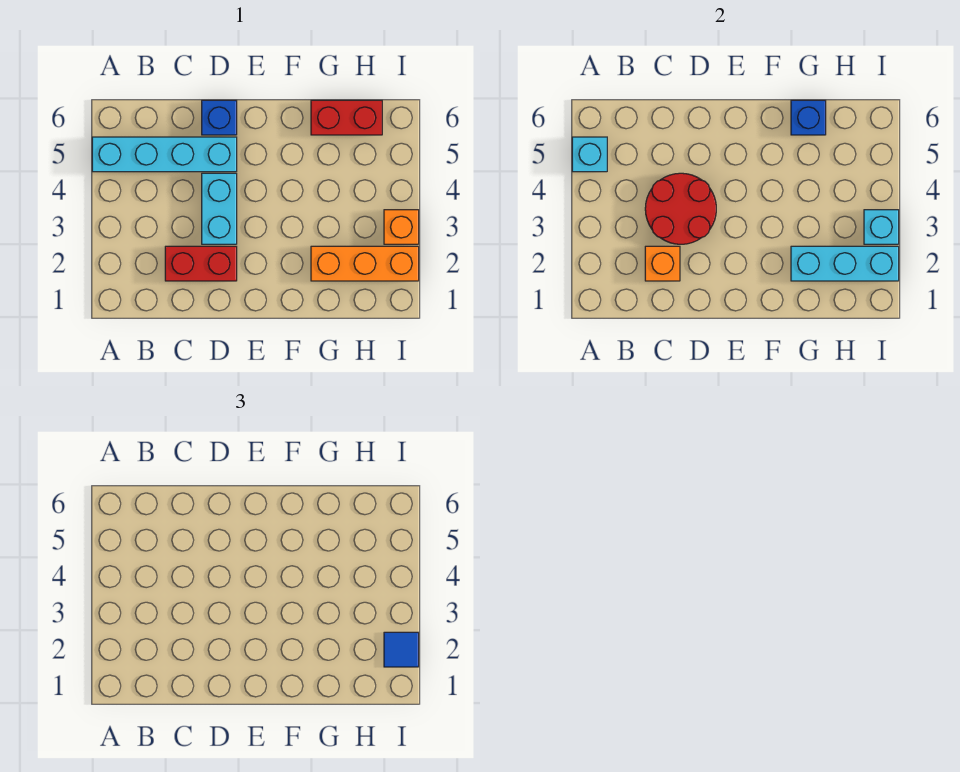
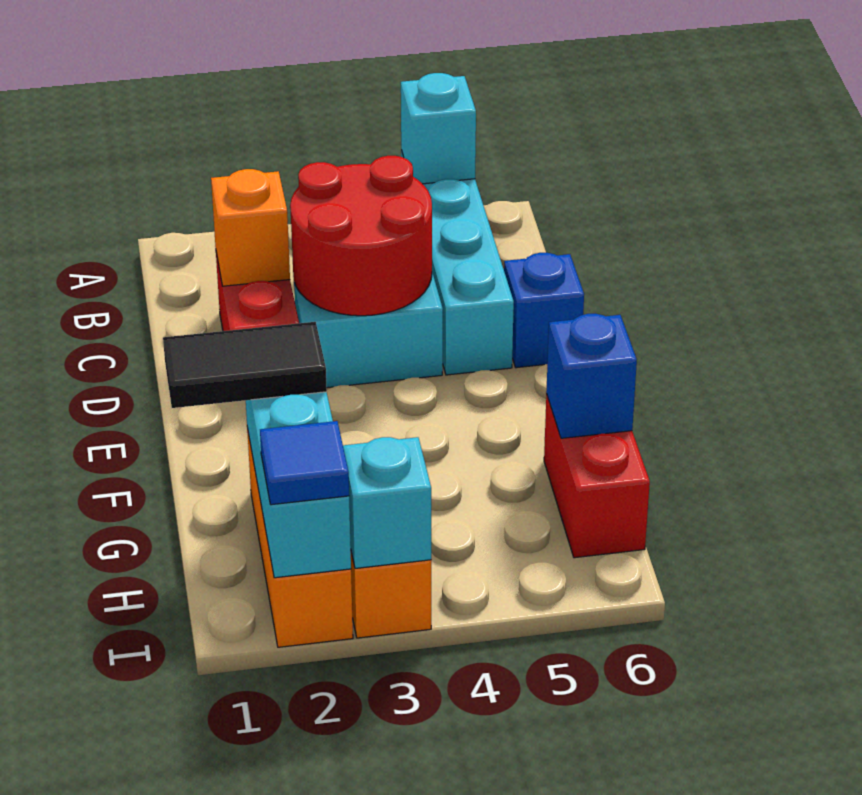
none -> black 1x2 tile [163,322,327,408]

